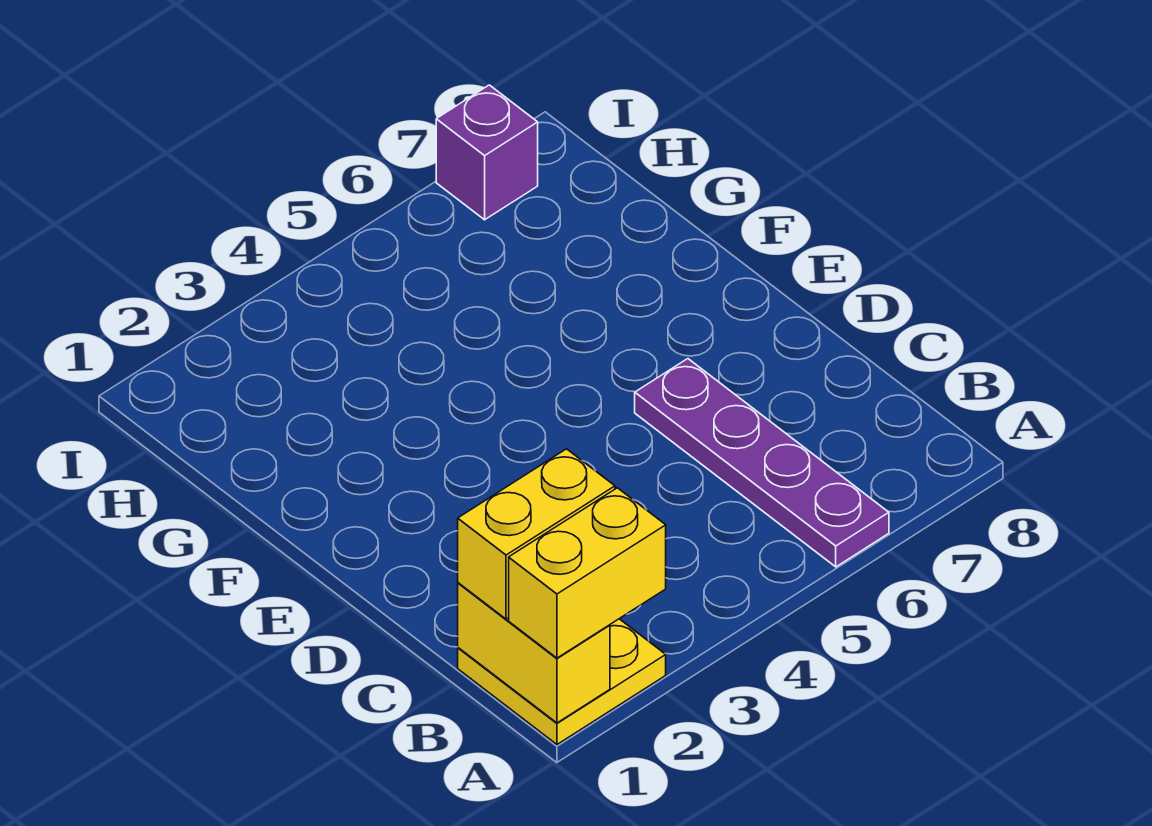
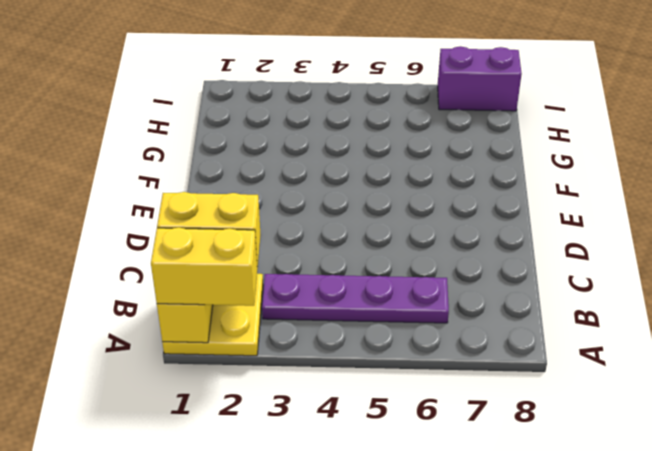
purple 1x4 plate [635,359,889,567] -> purple 1x4 plate turned to [262,274,449,323]
purple 1x1 brick [436,85,538,220] -> purple 1x2 brick [438,46,522,111]

